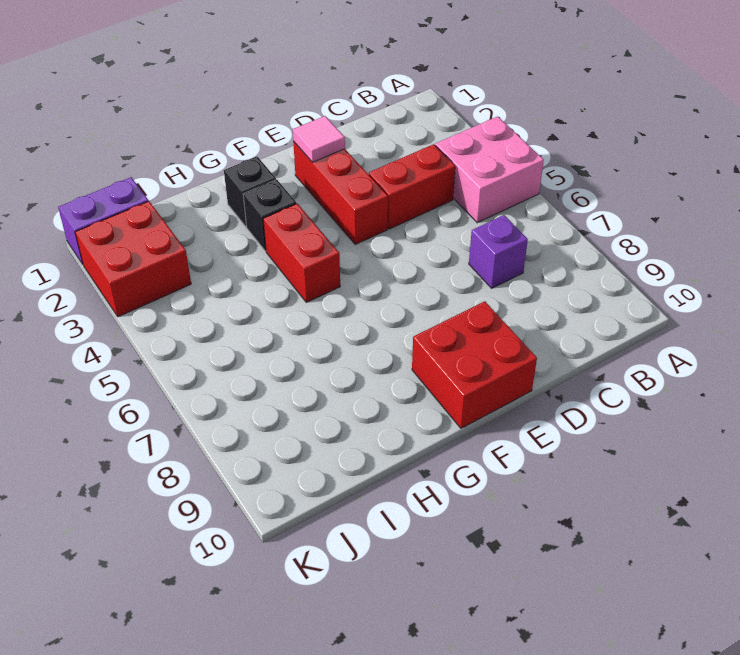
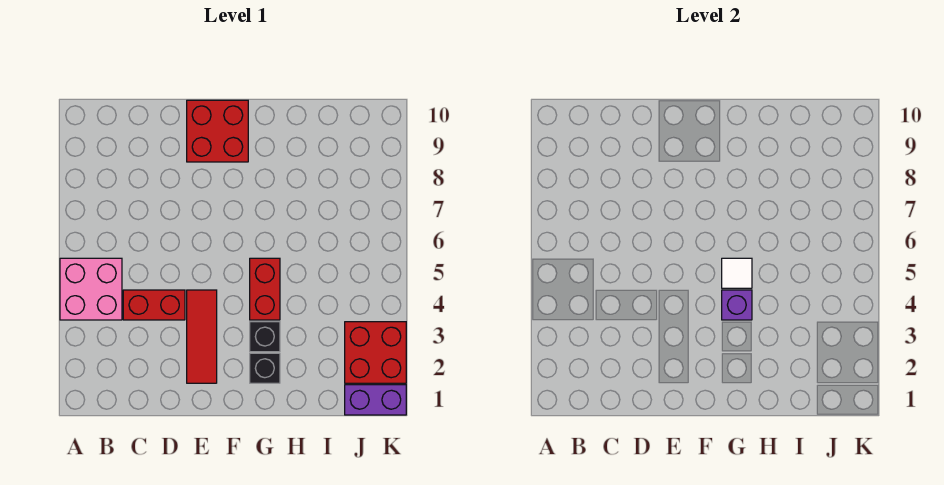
purple 1x1 brick [469,215,528,288] -> purple 1x1 brick moved to [722,290,752,320]
red 1x3 brick [293,141,388,244] -> red 1x3 tile [187,290,217,383]
pink 1x1 tile [293,116,345,162] -> none
none -> white 1x1 tile [722,258,752,288]

